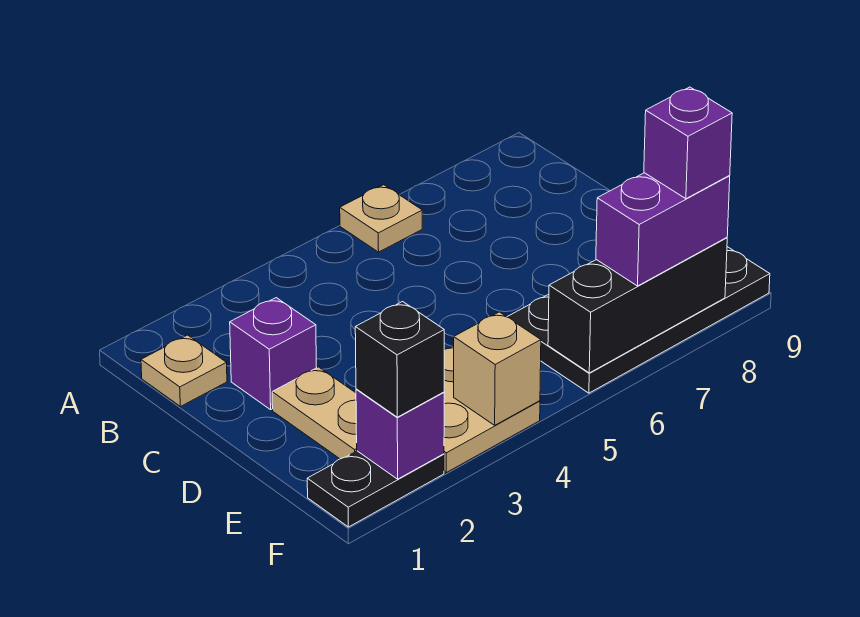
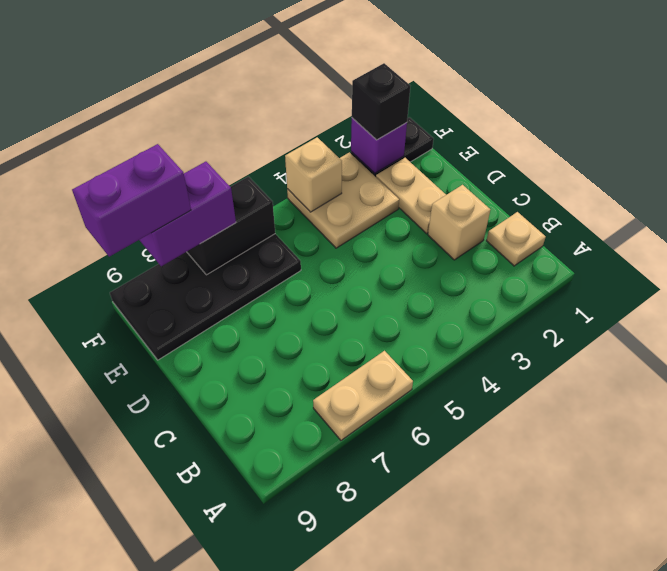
tan 1x1 plate [340,185,422,252] -> tan 1x2 plate [313,351,413,440]
purple 1x1 brick [230,298,317,410] -> tan 1x1 brick [428,185,490,260]
black 1x3 brick [548,238,727,373] -> black 1x2 brick [187,176,275,275]
purple 1x1 brick [644,87,732,199] -> purple 1x2 brick [72,144,191,257]

